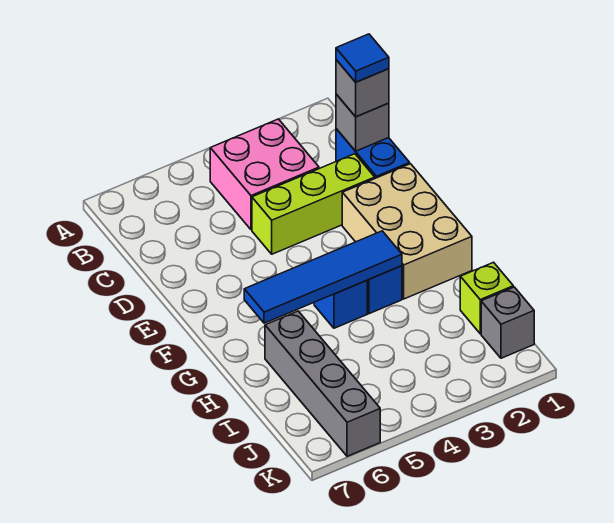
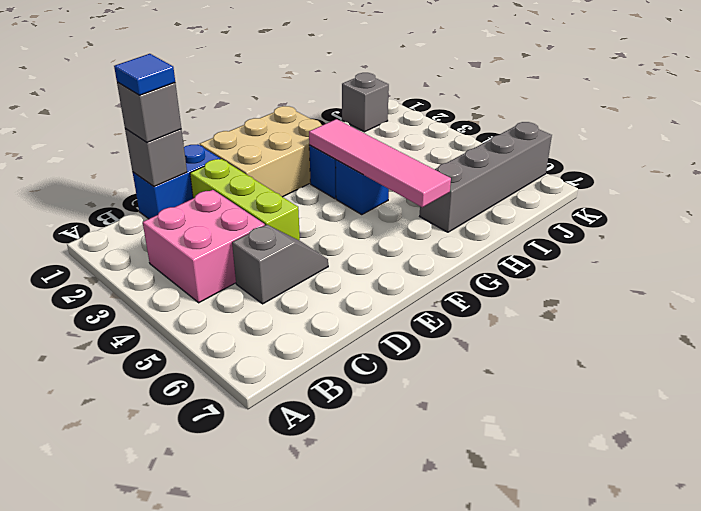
none -> grey 1x2 slope [232,224,328,304]
blue 1x4 tile [244,231,402,323] -> pink 1x4 tile [309,119,451,207]
lime 1x1 brick [460,262,513,334] -> none

